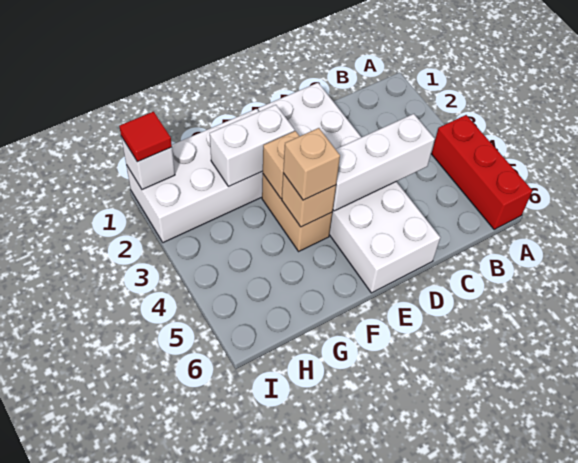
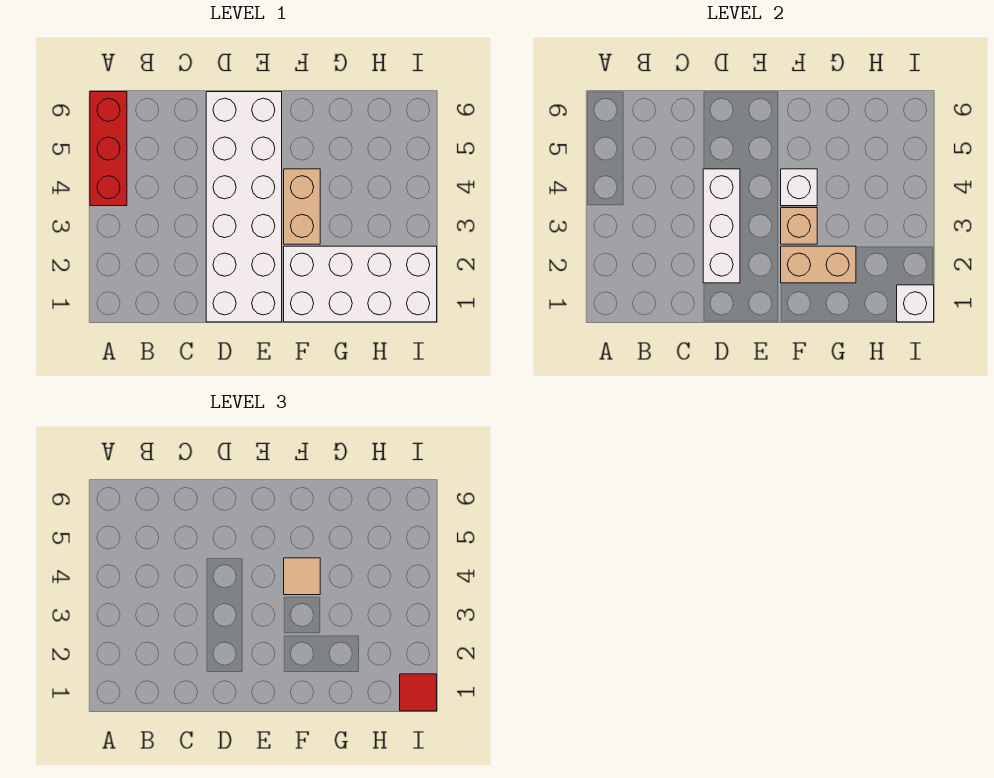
white 1x3 brick [333,114,435,211] -> white 1x3 brick turned to [703,169,740,283]
white 1x2 brick [210,105,295,186] -> tan 1x2 brick [781,246,856,283]
tan 1x1 brick [282,173,336,227] -> white 1x1 brick [781,169,817,206]
tan 1x1 brick [283,128,340,200] -> tan 1x1 tile [284,558,320,595]

